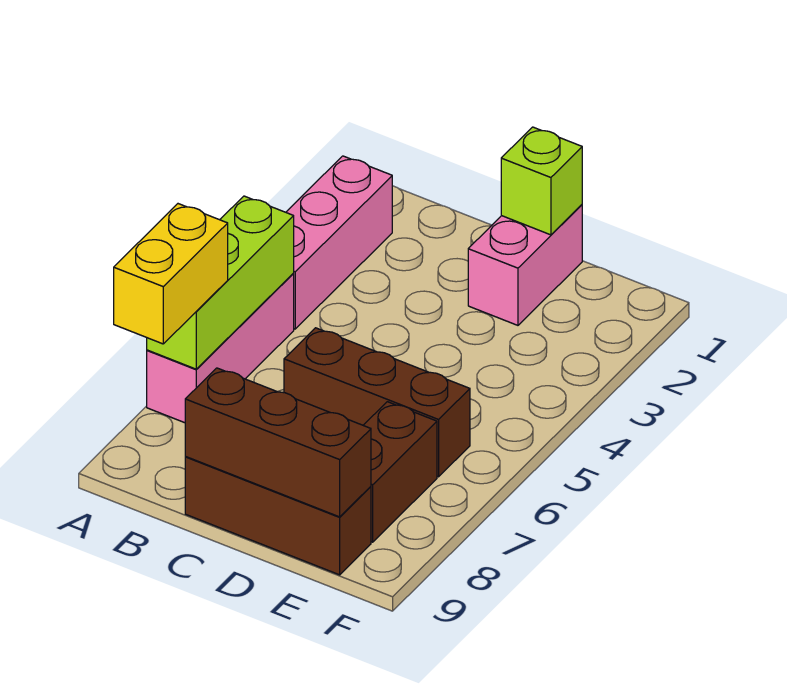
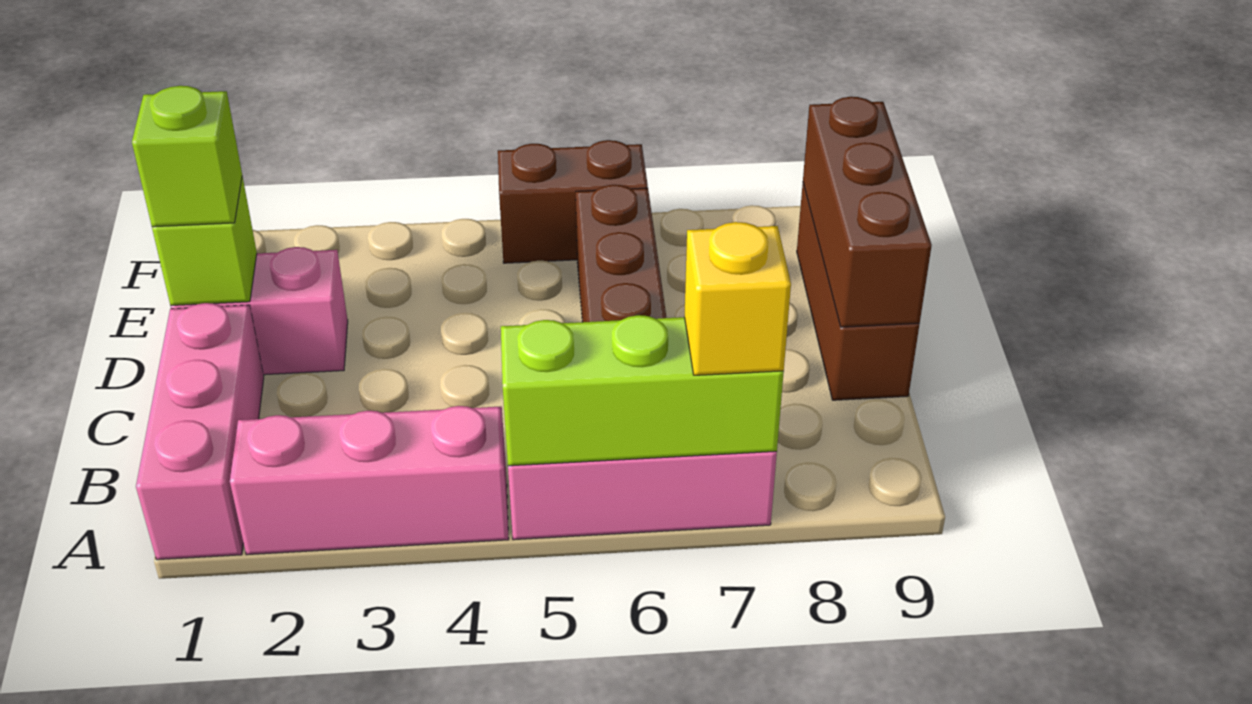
none -> pink 1x3 brick [136,303,264,560]
yellow 1x2 brick [114,204,228,344] -> yellow 1x1 brick [684,222,791,375]
none -> lime 1x1 brick [132,86,242,227]
brown 1x2 brick [363,402,437,542] -> brown 1x2 brick moved to [498,140,648,263]

